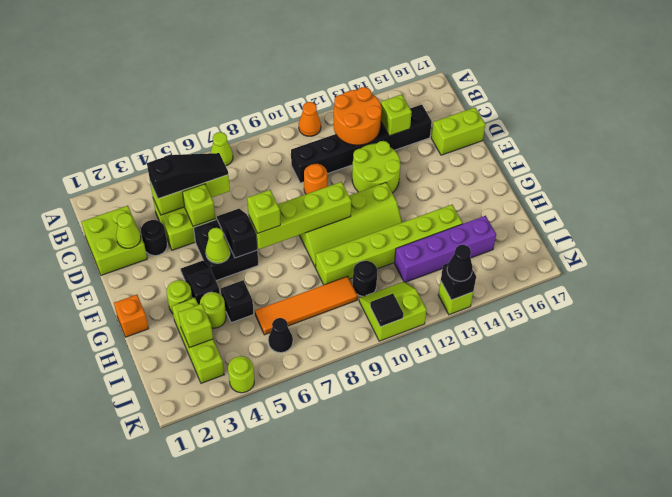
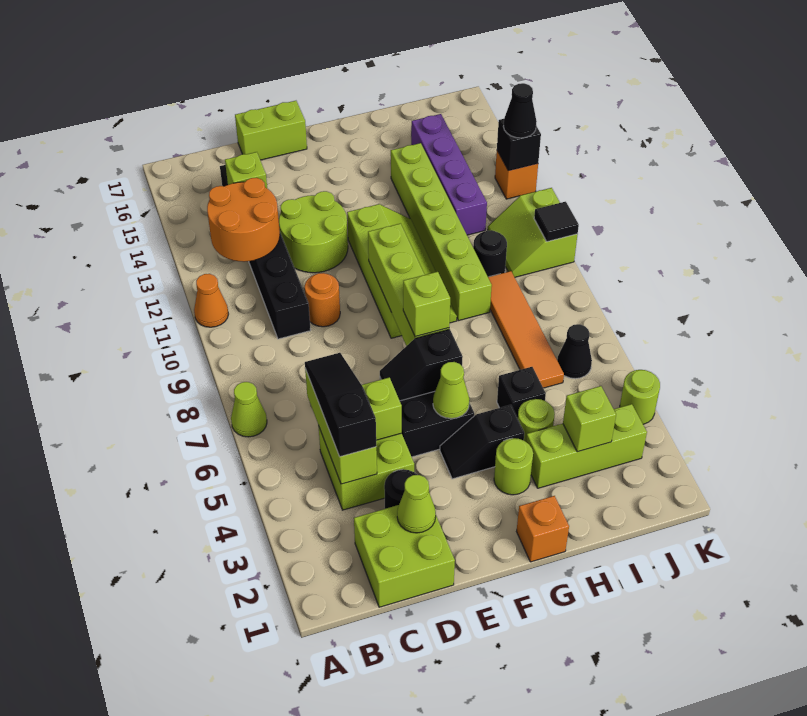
lime 1x2 brick [431,107,485,155] -> lime 1x2 brick turned to [235,101,307,160]
lime 1x1 brick [438,281,473,315] -> orange 1x1 brick [495,151,538,199]

